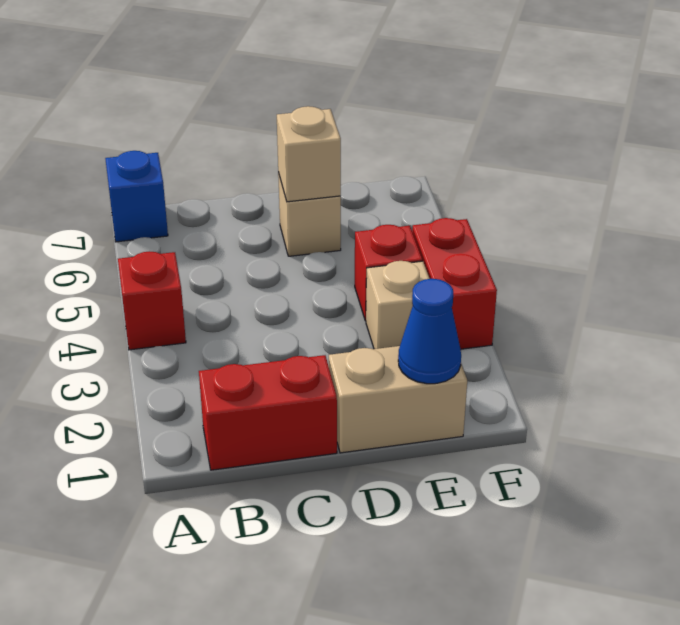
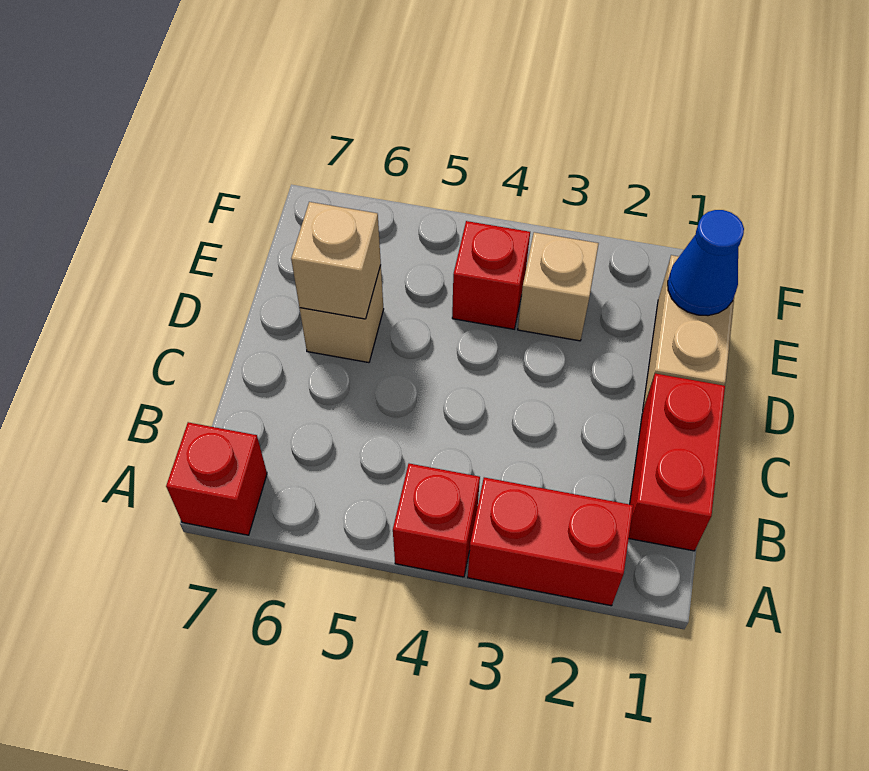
blue 1x1 brick [105,151,168,242] -> red 1x1 brick [166,422,267,535]
red 1x2 brick [412,218,497,349] -> red 1x2 brick moved to [468,477,633,606]

